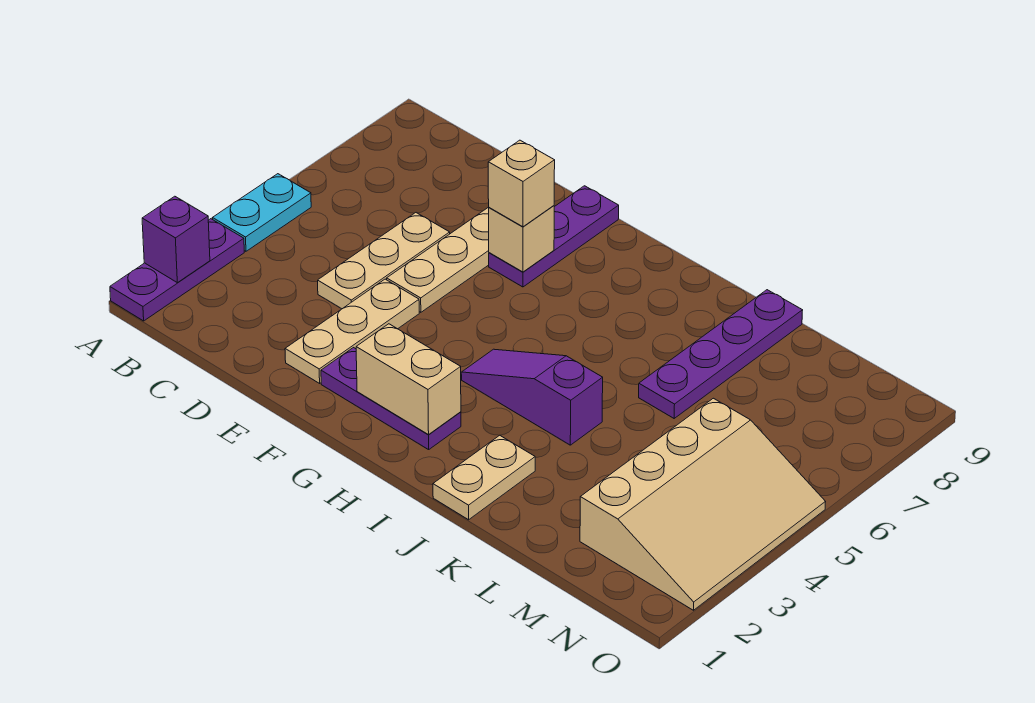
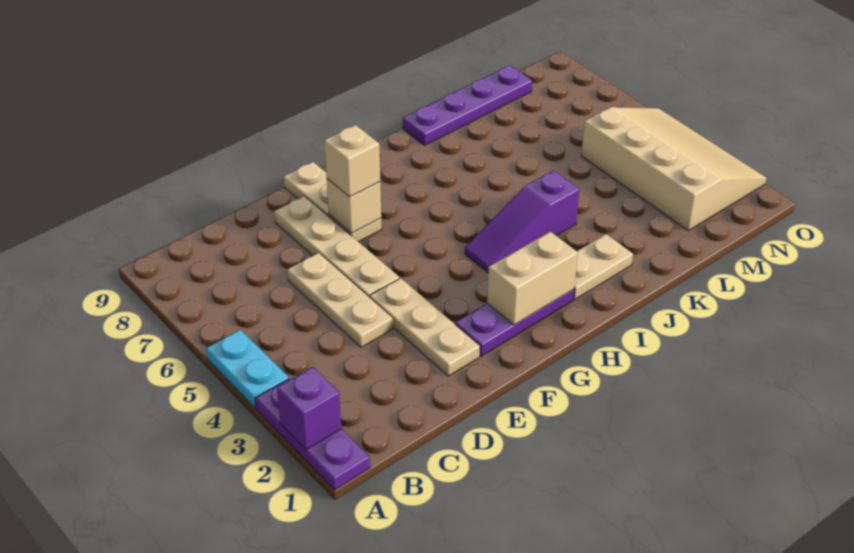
purple 1x3 plate [489,186,619,287] -> tan 1x3 plate [284,162,382,242]
tan 1x2 plate [433,435,535,520] -> tan 1x2 plate turned to [573,234,633,299]
purple 1x4 plate [639,290,803,418] -> purple 1x4 plate turned to [403,66,532,145]

